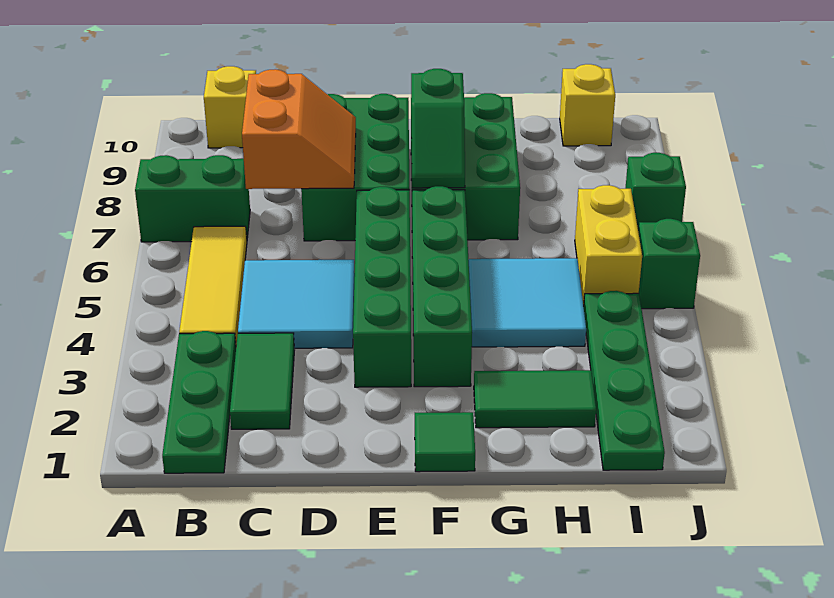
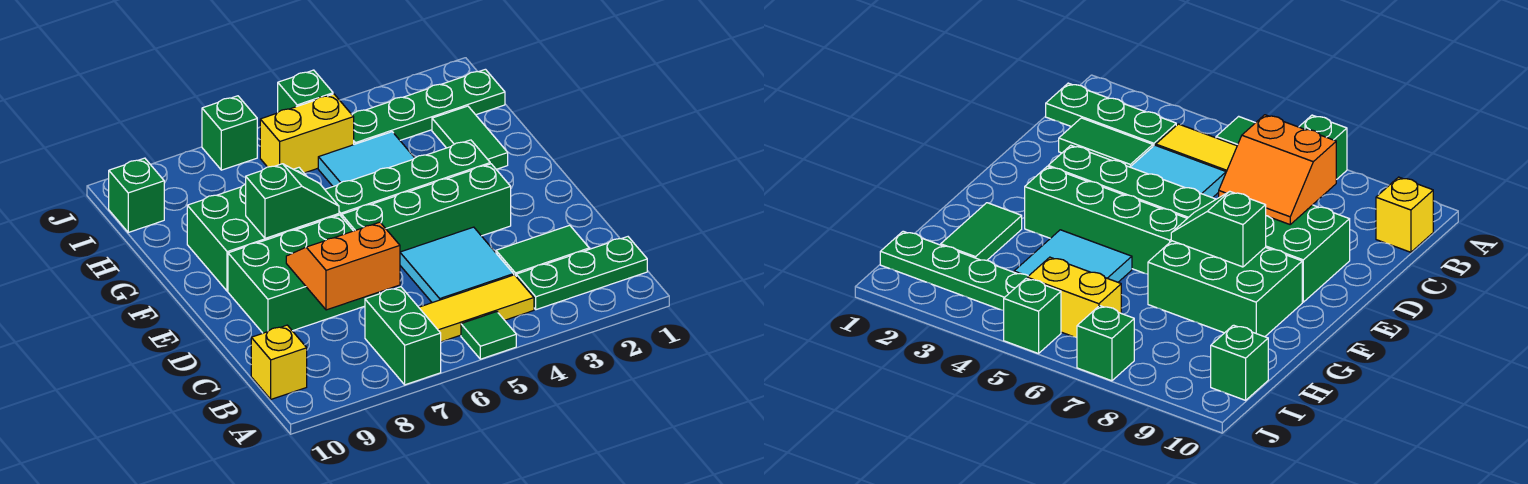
green 1x1 tile [415,412,475,472] -> green 1x1 tile moved to [461,312,516,359]
yellow 1x1 brick [560,64,615,146] -> green 1x1 brick [109,158,164,232]

